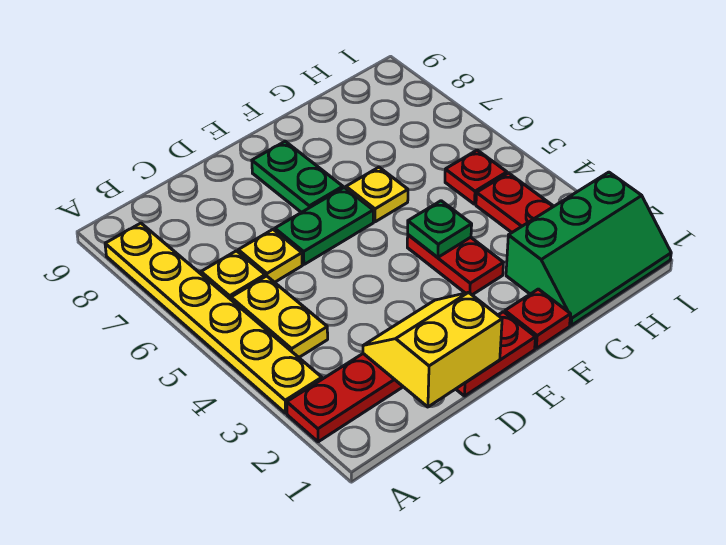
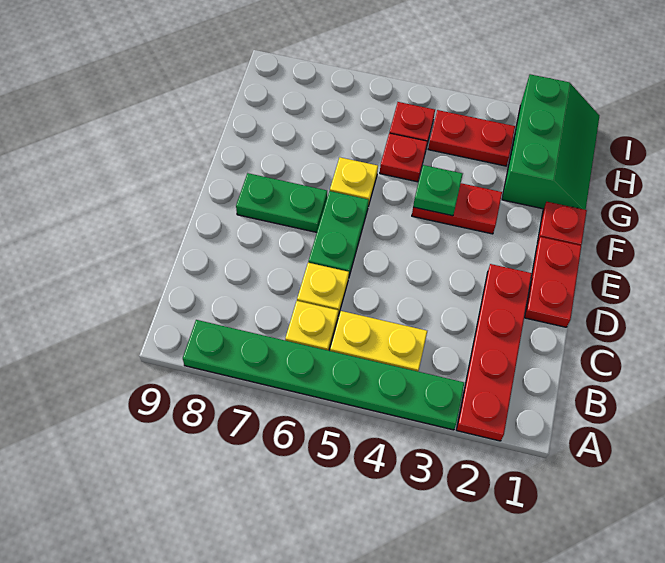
yellow 1x6 plate [105,223,322,413] -> green 1x6 plate [183,320,464,430]
yellow 2x2 slope [363,292,502,407] -> none
none -> red 1x1 plate [380,133,427,182]

